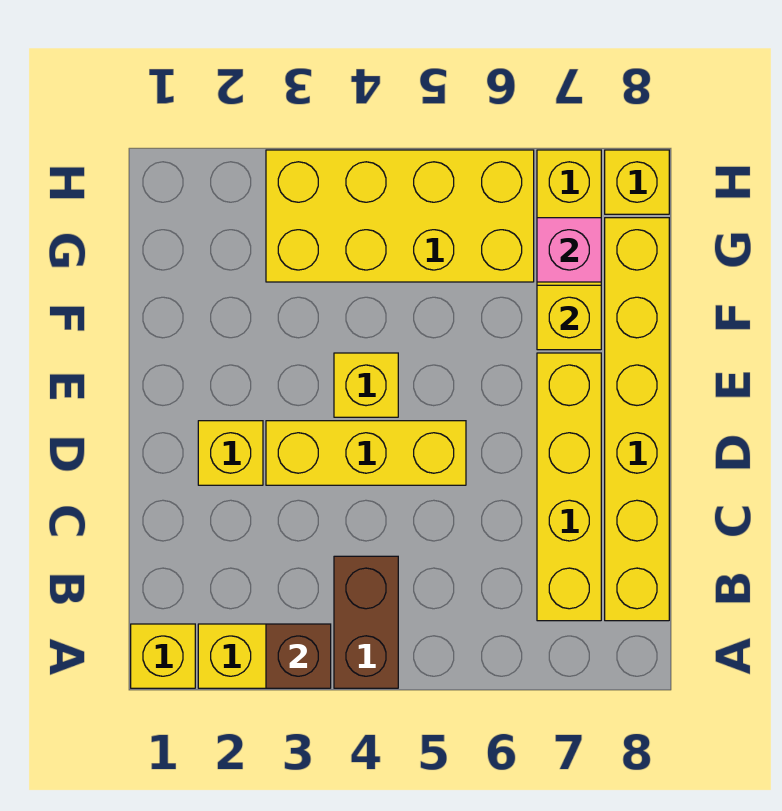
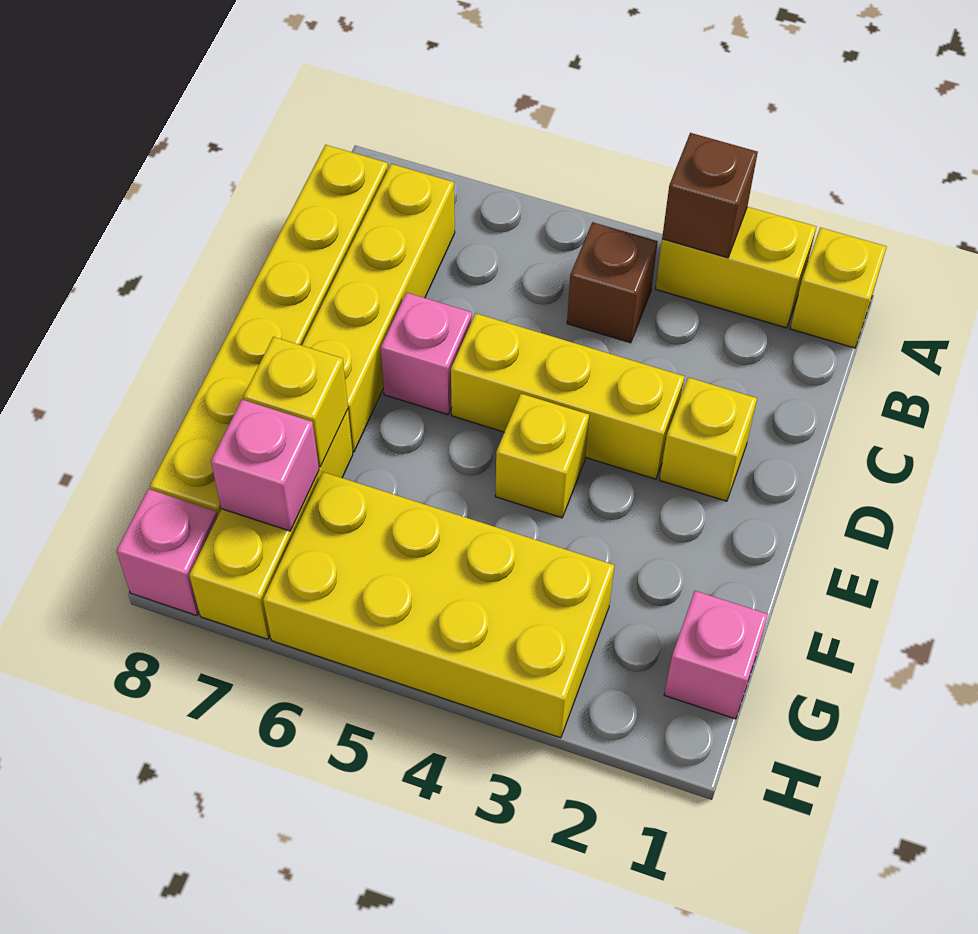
brown 1x2 brick [334,556,398,688] -> brown 1x1 brick [567,222,658,343]
none -> pink 1x1 brick [381,292,472,415]
none -> pink 1x1 brick [664,591,768,719]
yellow 1x1 brick [605,150,669,214] -> pink 1x1 brick [116,489,218,616]

